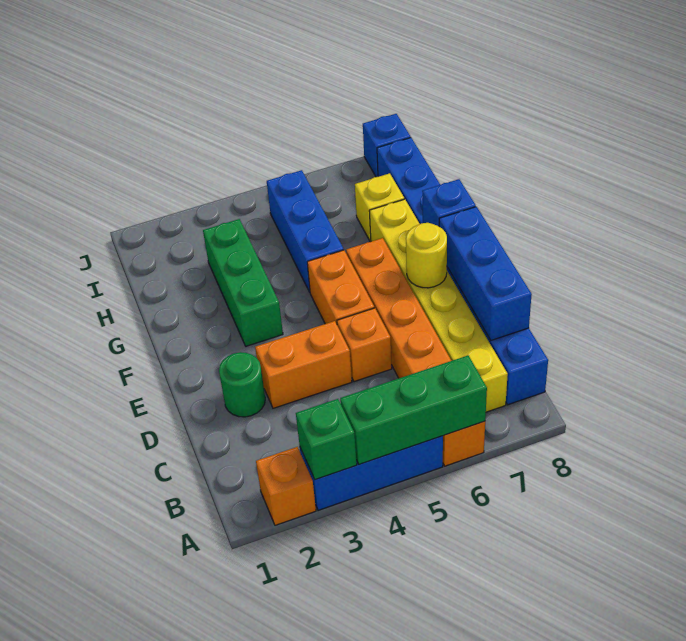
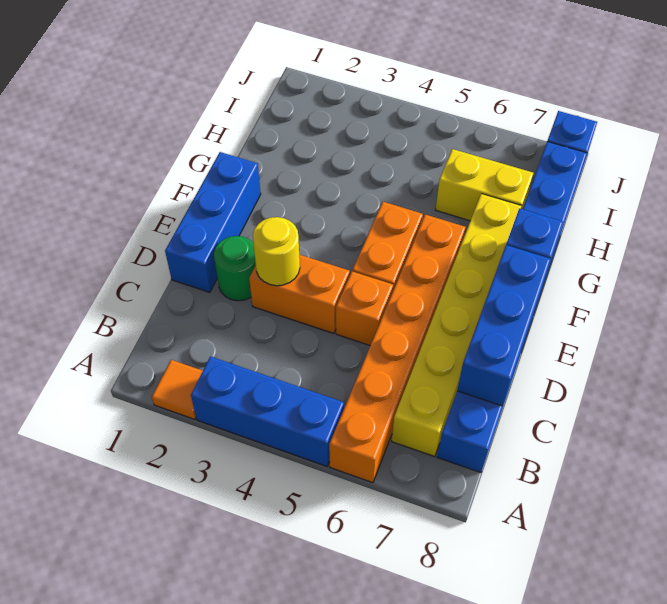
orange 1x1 brick [256,447,316,525] -> orange 1x1 tile [152,360,203,419]
green 1x1 brick [296,399,357,480] -> none
green 1x3 brick [340,356,487,464] -> none
yellow 1x1 round brick [406,223,447,288] -> yellow 1x1 round brick moved to [253,217,300,286]
green 1x3 brick [203,219,283,346] -> none
blue 1x3 brick [267,170,344,292] -> blue 1x3 brick moved to [165,152,261,292]
yellow 1x1 brick [355,173,404,242] -> yellow 1x2 brick [435,149,533,221]

